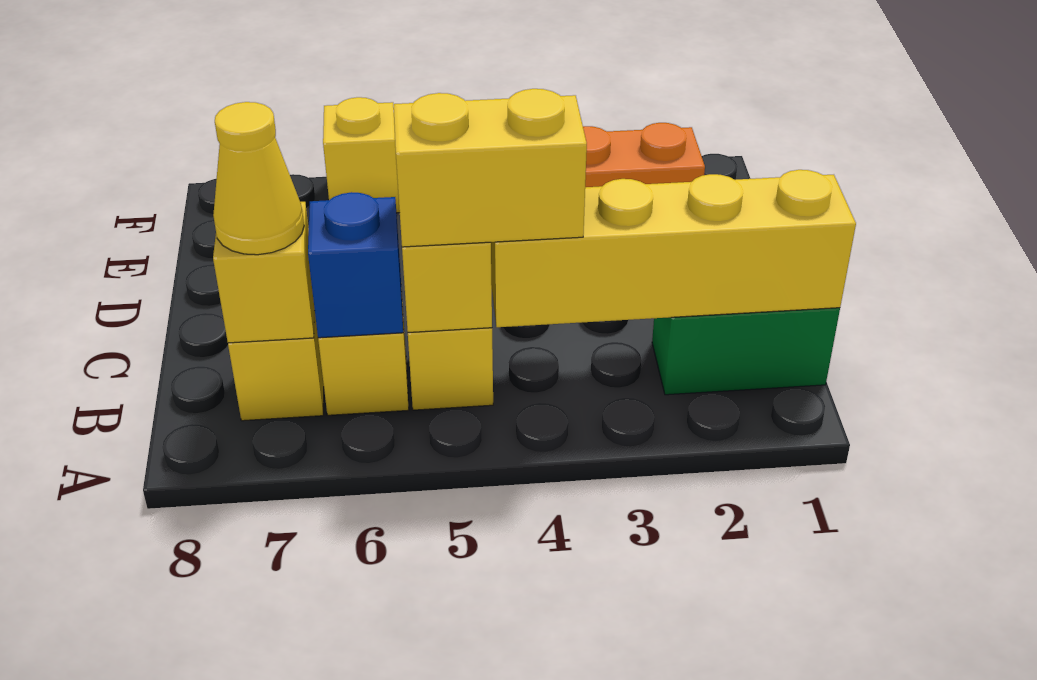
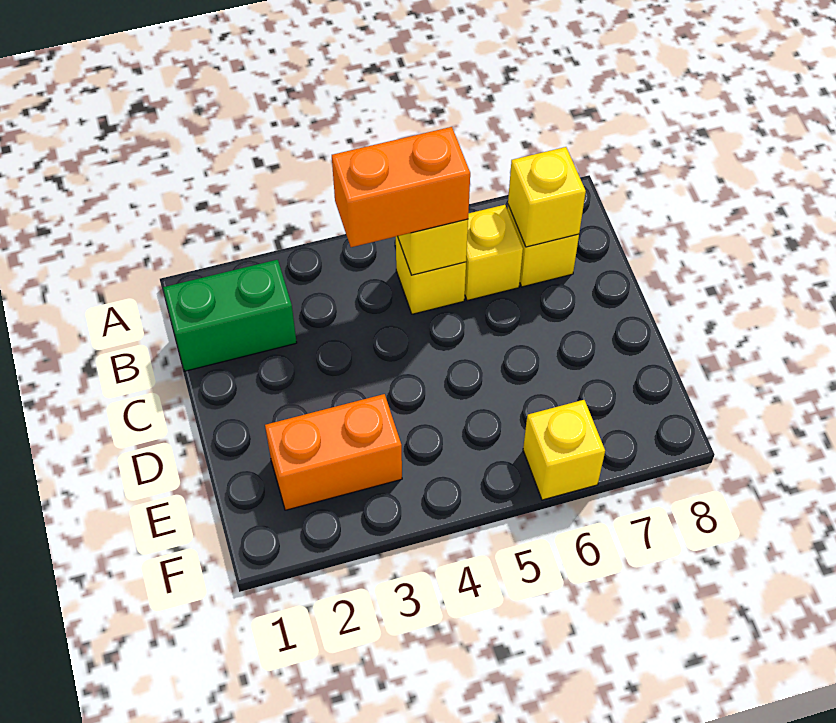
yellow 1x4 brick [491,170,856,327] -> none
yellow 1x2 brick [393,89,587,247] -> orange 1x2 brick [332,127,470,247]
blue 1x1 brick [308,192,403,338] -> none
yellow 1x1 cone [213,102,304,255] -> none

